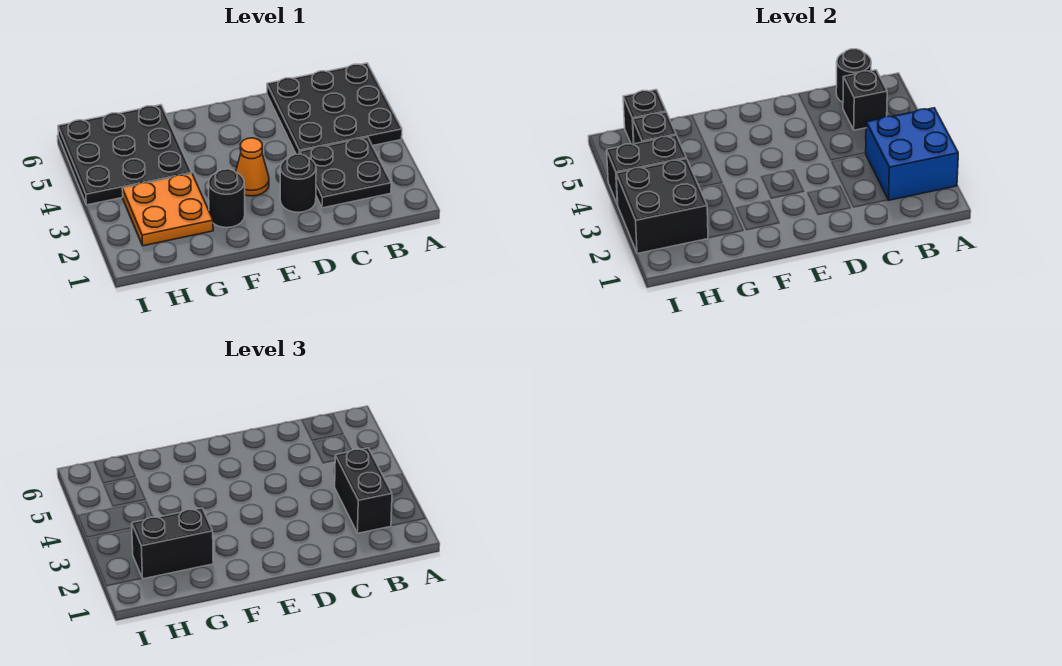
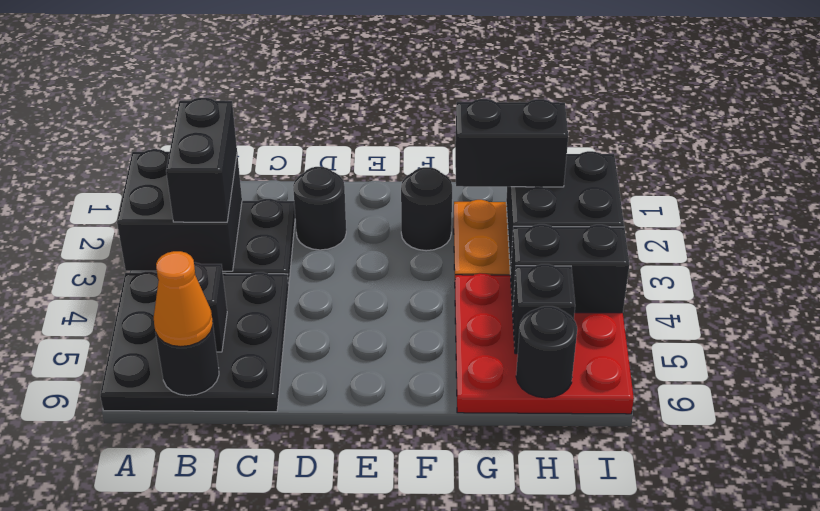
blue 2x2 brick [866,108,958,200] -> black 2x2 brick [117,149,242,271]
orange 1x1 cone [236,138,269,196] -> orange 1x1 cone moved to [154,251,213,347]
black 3x3 plate [58,105,192,205] -> red 3x3 plate [455,273,634,414]
black 1x1 brick [623,90,666,144] -> black 1x1 round brick [516,306,577,398]

